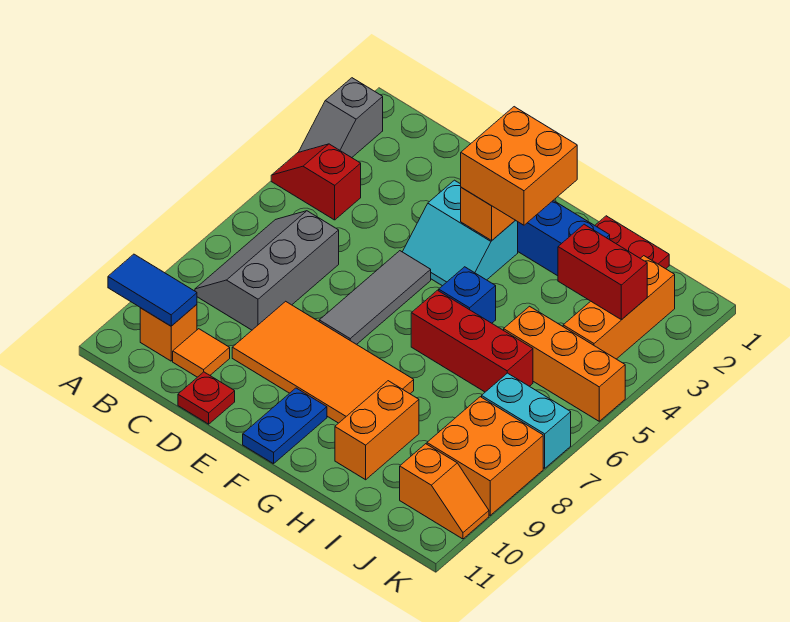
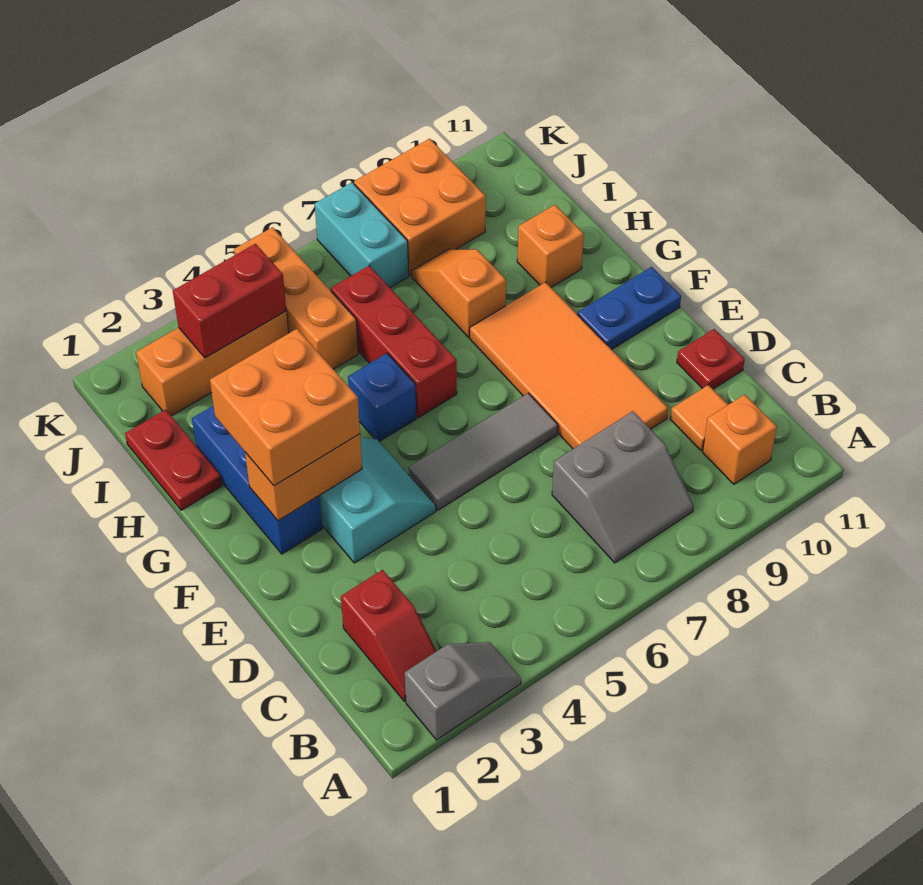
red 1x2 slope [271,144,361,220] -> red 1x2 slope moved to [341,570,436,701]
blue 1x2 tile [108,254,197,326] -> none
grey 2x3 slope [195,211,339,330] -> grey 2x2 slope [552,411,694,563]
orange 1x2 brick [335,381,419,480] -> orange 1x1 brick [517,205,584,287]
red 1x2 brick [558,224,647,320] -> red 1x2 brick turned to [173,244,286,358]
orange 1x2 slope [400,444,489,539] -> orange 1x2 slope moved to [412,249,506,337]

